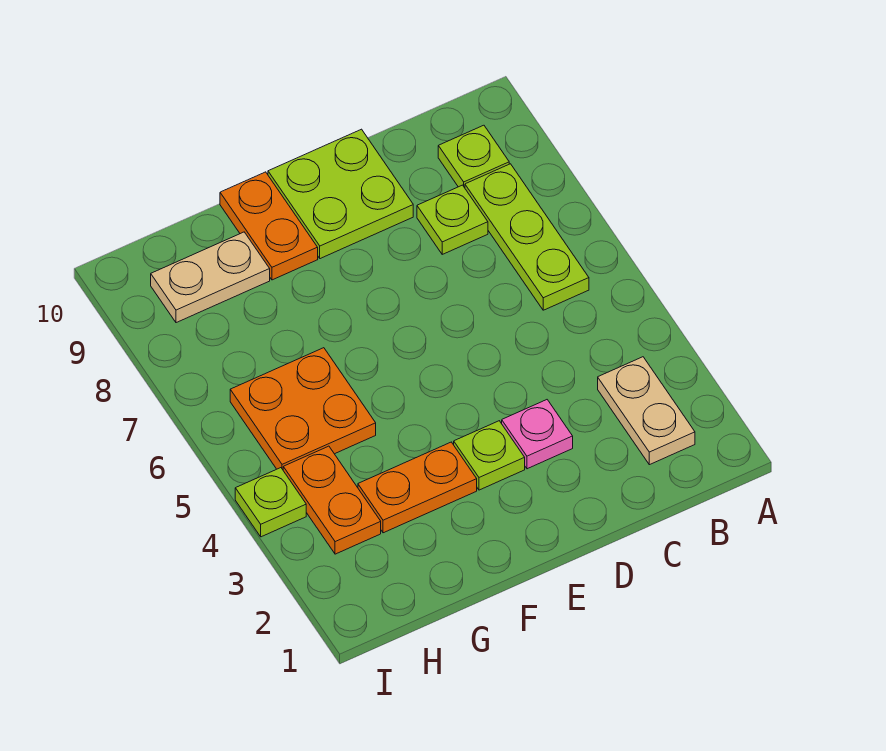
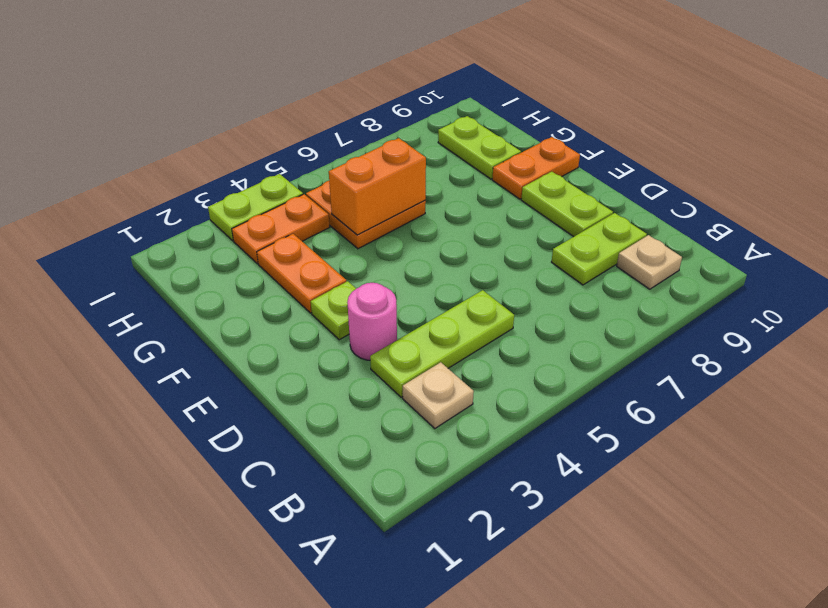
tan 1x2 plate [598,357,695,465] -> tan 1x1 plate [403,362,474,429]
lime 1x3 plate [465,164,589,310] -> lime 1x3 plate moved to [370,290,514,397]
lime 1x1 plate [438,125,509,188] -> tan 1x1 plate [617,235,682,289]
lime 1x1 plate [417,185,488,254] -> lime 1x2 plate [552,213,647,285]
pink 1x1 plate [502,400,573,469] -> pink 1x1 round brick [347,283,397,360]
lime 2x2 plate [268,129,413,259] -> lime 1x2 plate [521,172,613,237]
none -> orange 1x2 brick [329,138,426,235]
tan 1x2 plate [151,232,270,323] -> lime 1x2 plate [438,116,521,179]
lime 1x1 plate [235,468,306,537] -> lime 1x2 plate [208,174,303,241]

